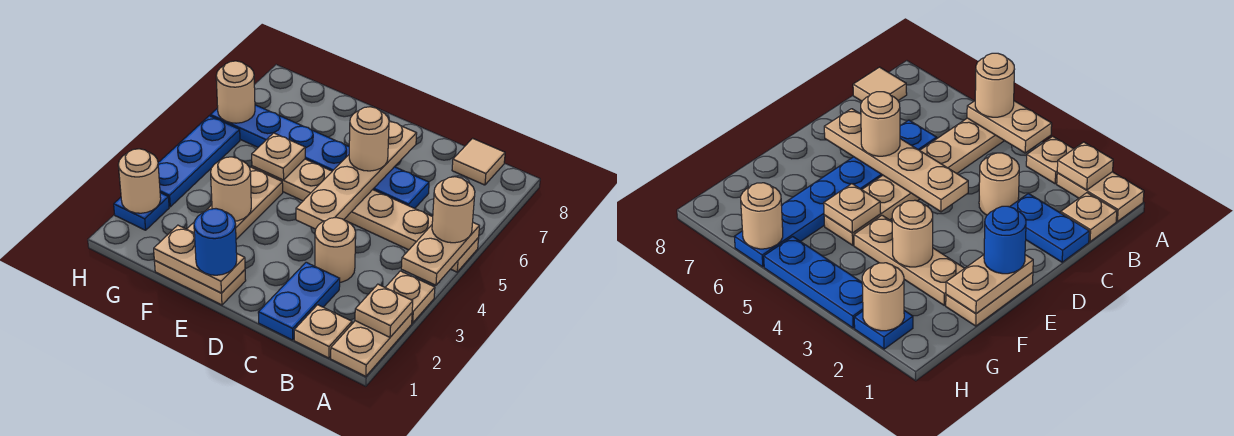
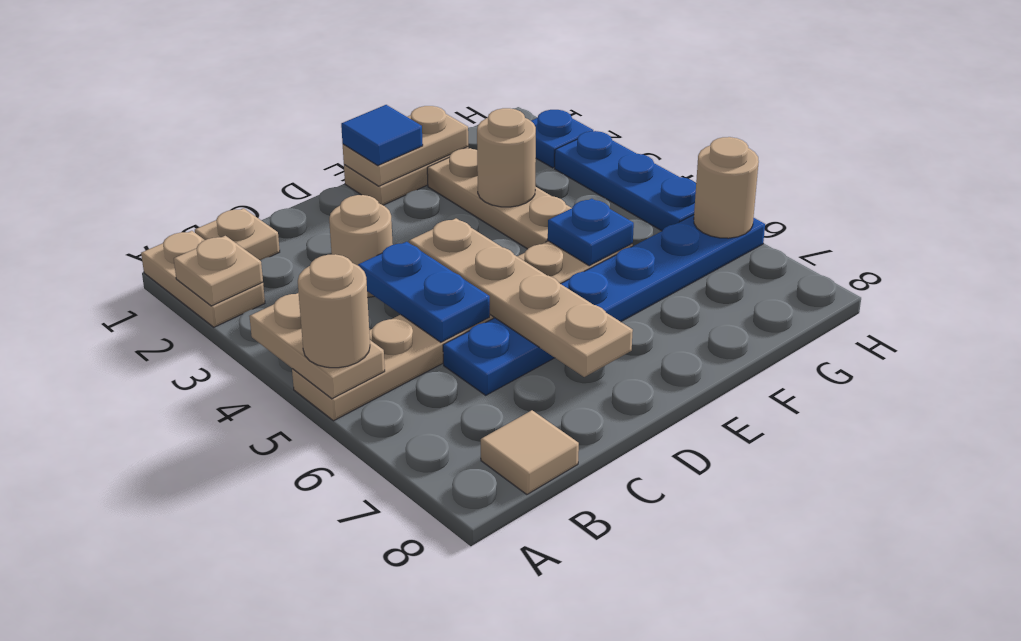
tan 1x1 plate [385,271,435,323] -> none
blue 1x2 plate [258,262,340,340] -> blue 1x2 plate moved to [358,242,490,342]
tan 1x1 round brick [349,107,389,171] -> none
blue 1x1 round brick [194,209,237,275] -> blue 1x1 tile [341,105,423,165]
tan 1x1 plate [252,133,305,180] -> blue 1x1 plate [548,199,634,266]
tan 1x1 round brick [118,149,161,213] -> none

